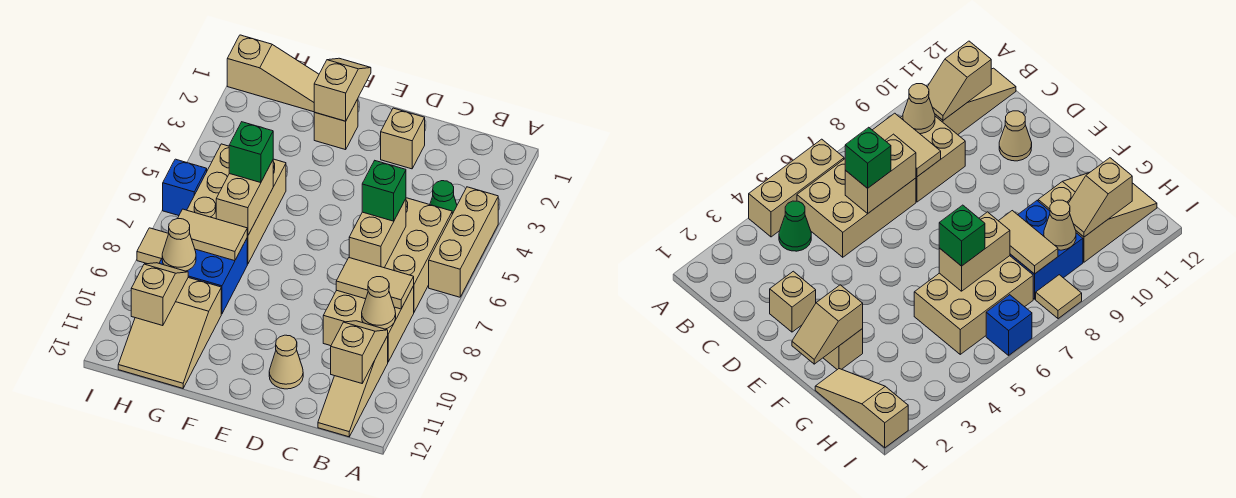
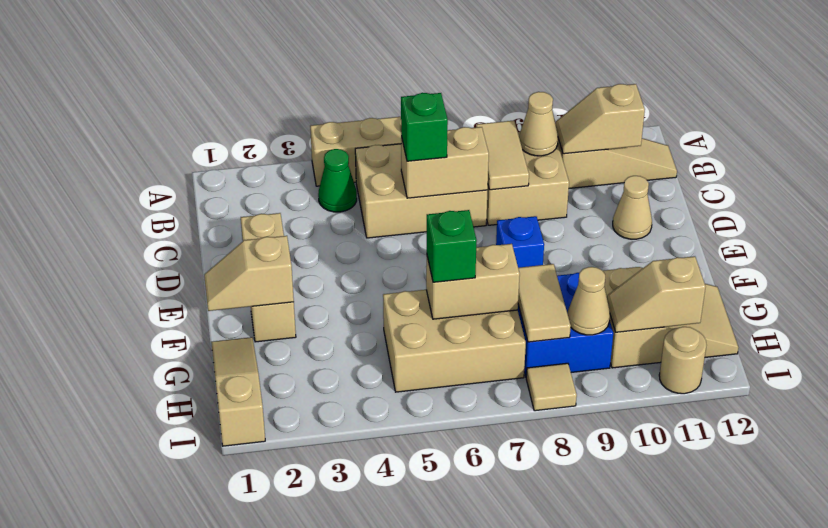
blue 1x1 brick [163,159,207,216] -> blue 1x1 brick moved to [496,216,544,268]
none -> tan 1x1 round brick [659,327,706,394]

